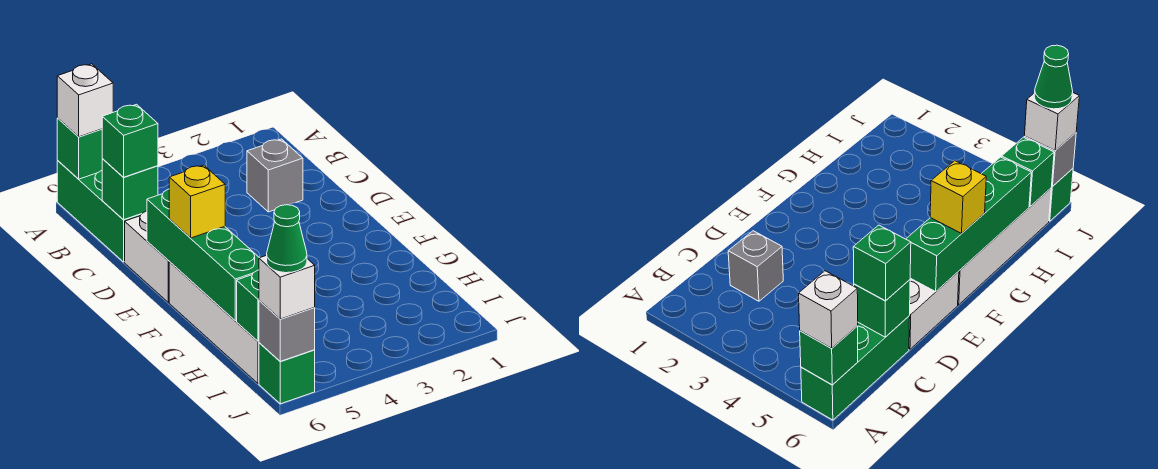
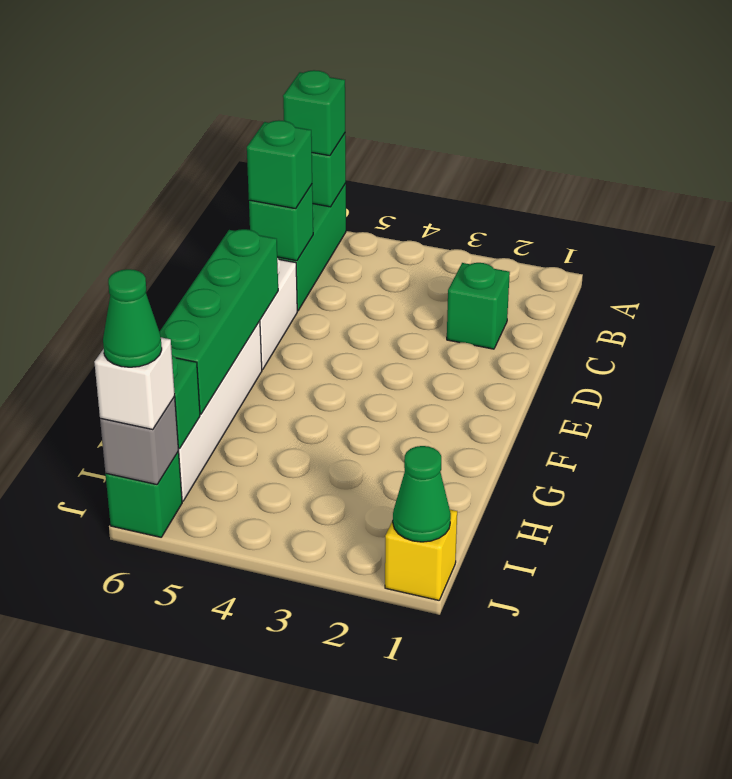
white 1x1 brick [57,64,113,137] -> green 1x1 brick [283,70,345,156]
grey 1x1 brick [247,139,303,212] -> green 1x1 brick [447,263,510,349]
yellow 1x1 brick [169,165,225,238] -> yellow 1x1 brick moved to [385,510,457,600]
none -> green 1x1 cone [393,446,451,542]

